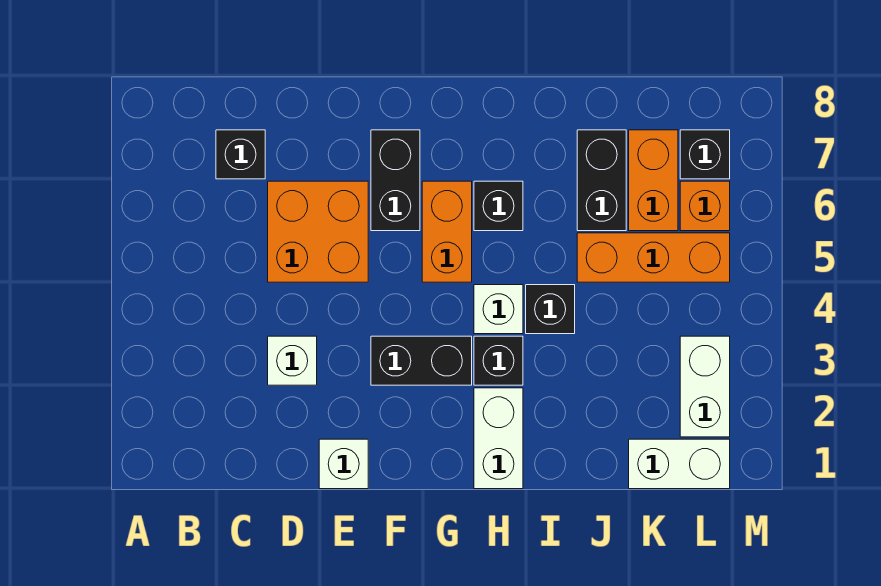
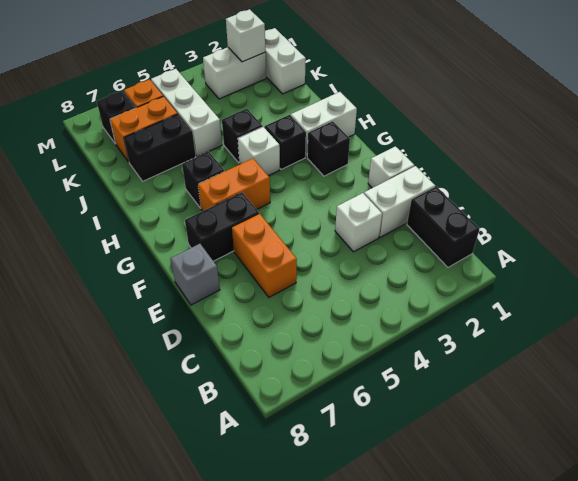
black 1x1 brick [216,130,265,179] -> black 1x1 brick moved to [307,121,350,176]
none -> white 1x2 brick [364,166,435,237]
orange 2x2 brick [268,181,368,282] -> orange 1x2 brick [232,214,297,297]
none -> grey 1x1 brick [171,244,220,305]
black 1x2 brick [371,336,472,385] -> black 1x2 brick moved to [407,187,480,267]
orange 1x3 brick [577,233,730,282] -> white 1x3 brick [151,69,222,156]
none -> white 1x1 brick [226,9,265,62]

